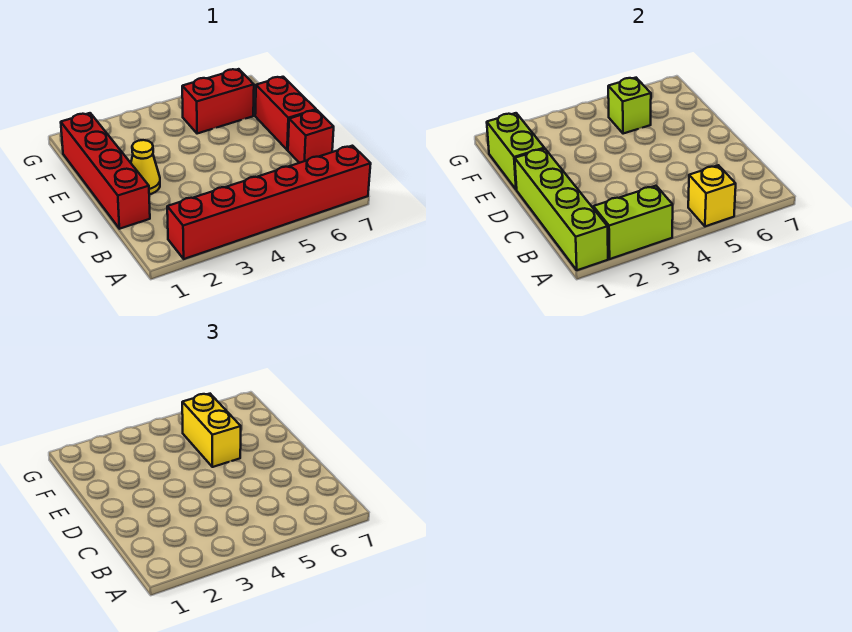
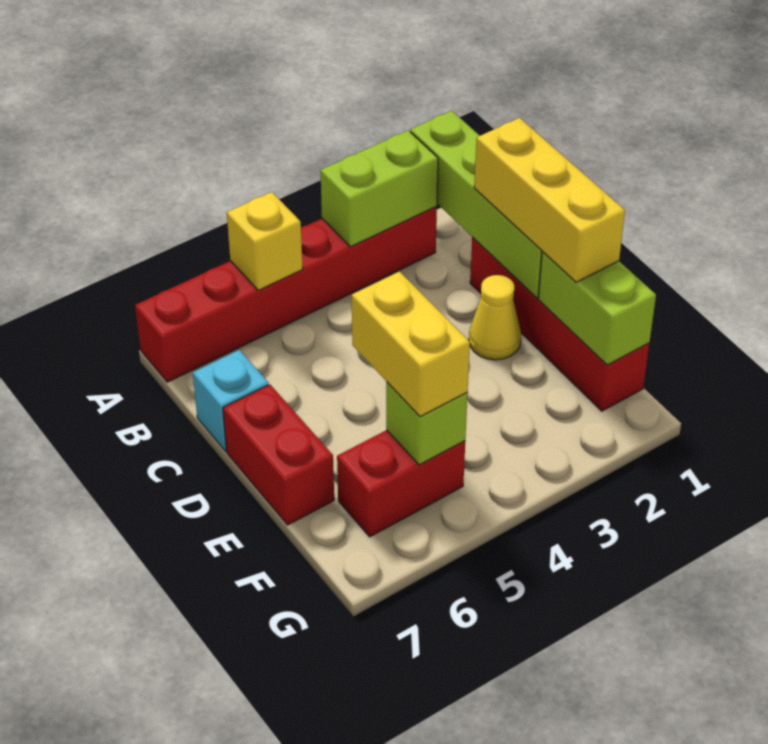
none -> yellow 1x3 brick [474,118,625,282]
red 1x1 brick [288,110,334,163] -> cyan 1x1 brick [193,350,269,451]

